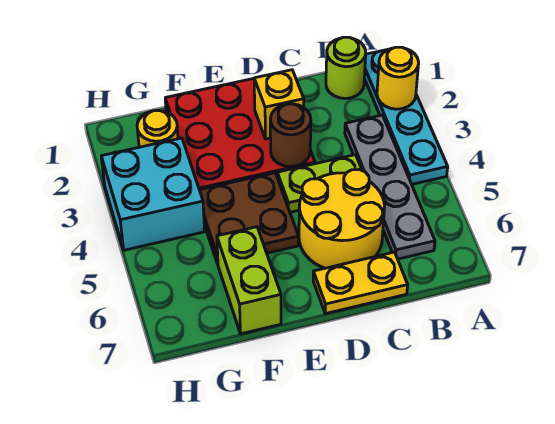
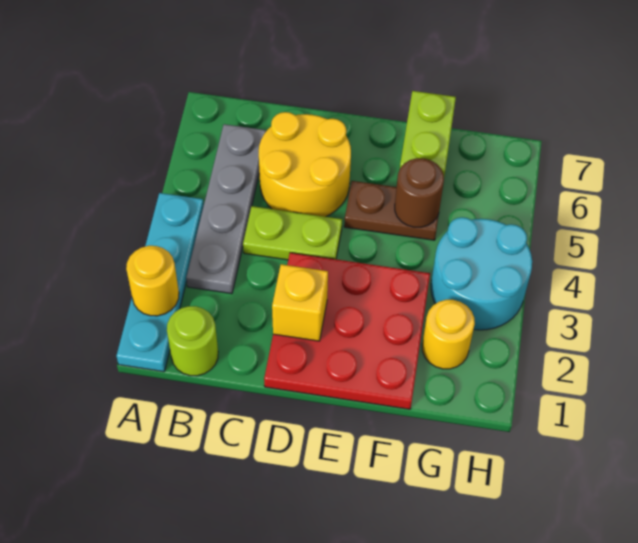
yellow 1x2 plate [313,252,408,314] -> none
brown 1x1 round brick [270,104,311,167] -> brown 1x1 round brick moved to [395,158,444,227]
brown 2x2 plate [200,173,299,264] -> brown 1x2 plate [344,181,439,240]
cyan 2x2 brick [101,138,205,250] -> cyan 2x2 round brick [431,217,532,330]

